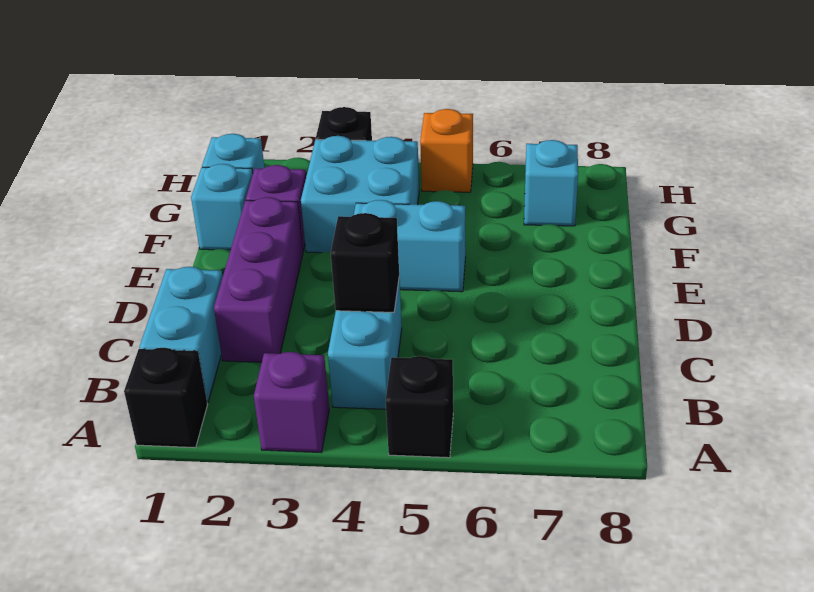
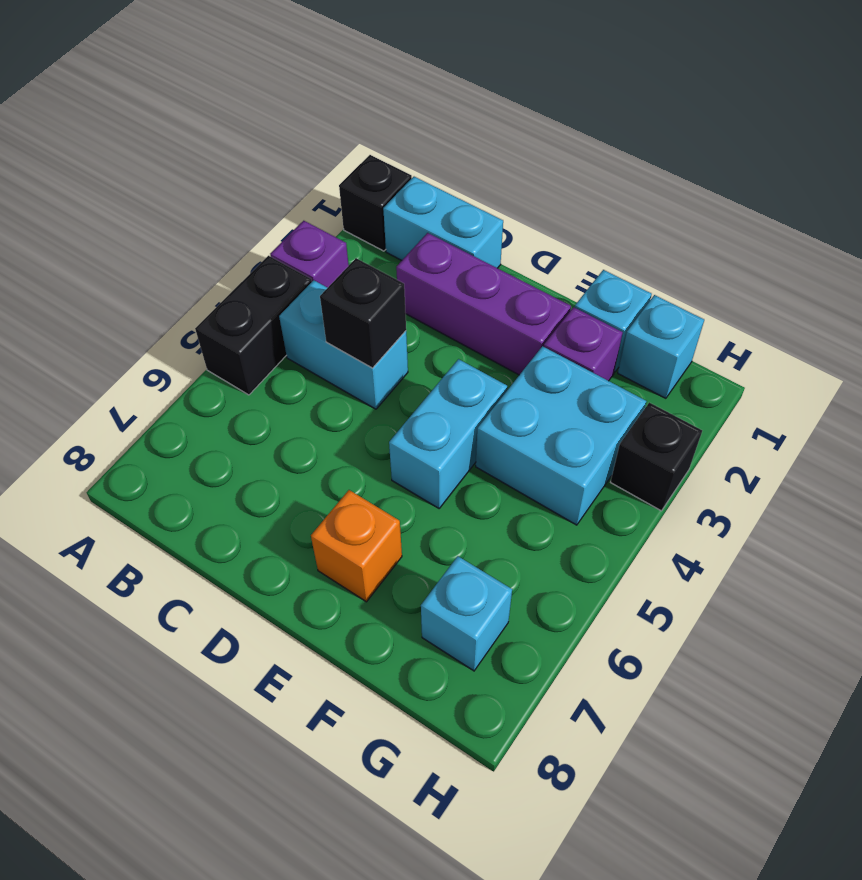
black 1x1 brick [386,356,453,458] -> black 1x2 brick [195,256,312,395]
orange 1x1 brick [420,109,473,192] -> orange 1x1 brick moved to [311,490,402,602]

